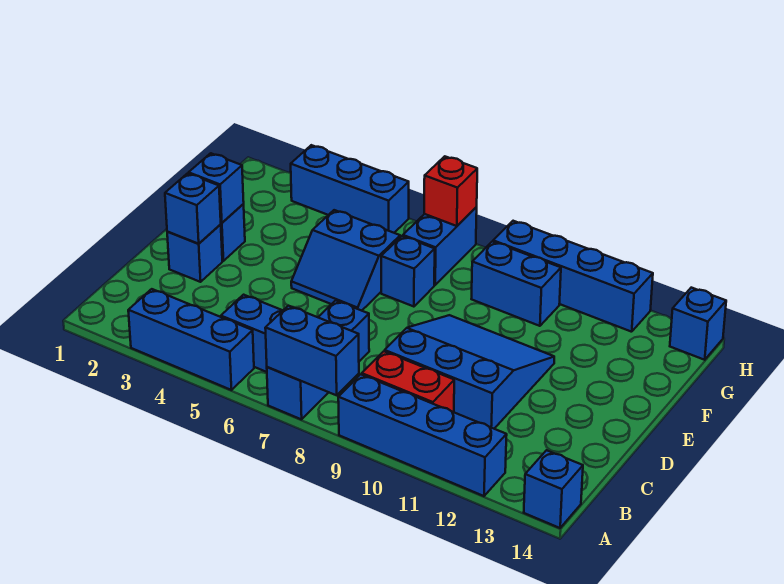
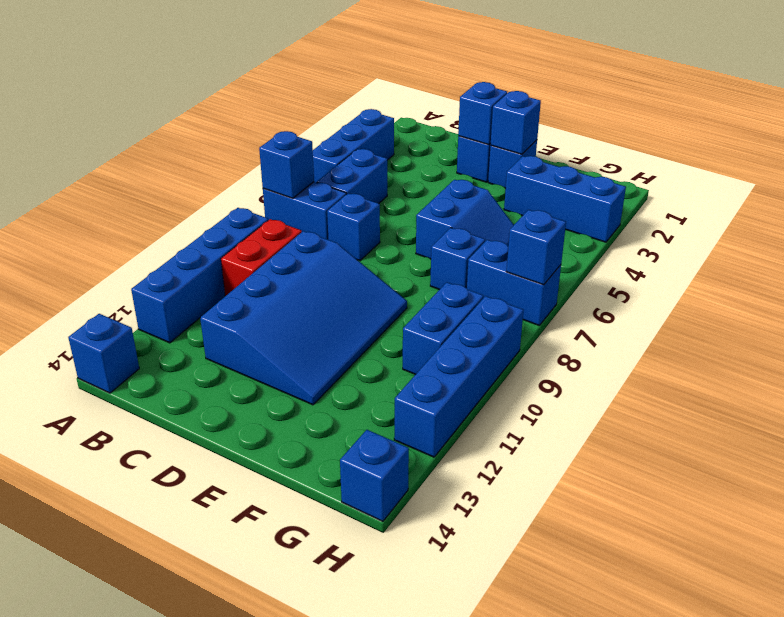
blue 1x2 brick [265,306,359,395] -> blue 1x1 brick [259,131,314,198]
blue 3x3 slope [385,315,554,429] -> blue 3x4 slope [200,231,407,405]
blue 2x2 slope [291,210,400,311] -> blue 2x2 slope turned to [416,180,514,259]
blue 1x3 brick [291,145,409,233] -> blue 1x3 brick turned to [504,156,626,242]
red 1x1 brick [424,156,477,226] -> blue 1x1 brick [506,210,566,285]

